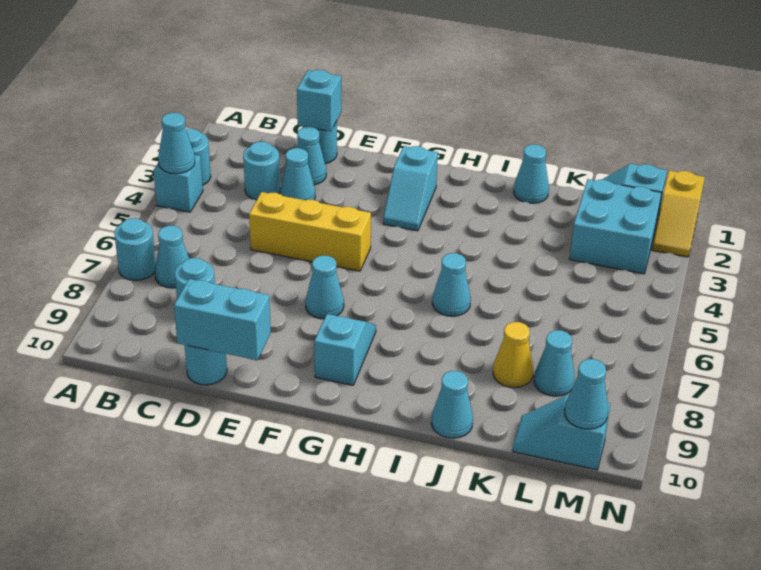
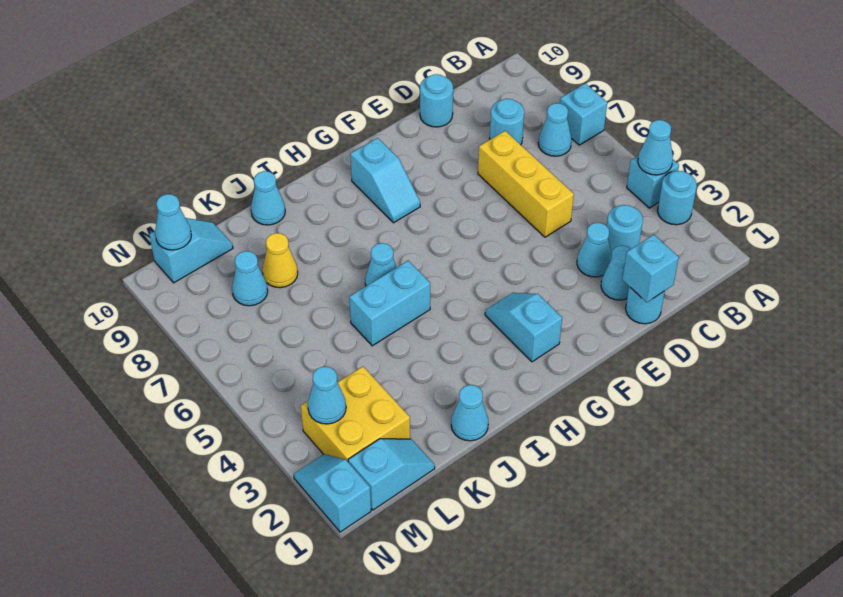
cyan 1x1 round brick [114,218,156,280] -> cyan 1x1 brick [560,83,607,145]
yellow 1x3 brick [249,192,371,271] -> yellow 1x3 brick turned to [478,131,574,237]
cyan 1x2 brick [174,279,271,360] -> cyan 1x2 brick moved to [349,261,430,346]
cyan 1x1 cone [306,256,344,319] -> cyan 1x1 cone moved to [308,366,346,424]
cyan 2x2 brick [570,179,662,274] -> yellow 2x2 brick [301,366,410,461]
yellow 1x2 slope [652,170,705,257] -> cyan 1x2 slope [294,454,371,532]

